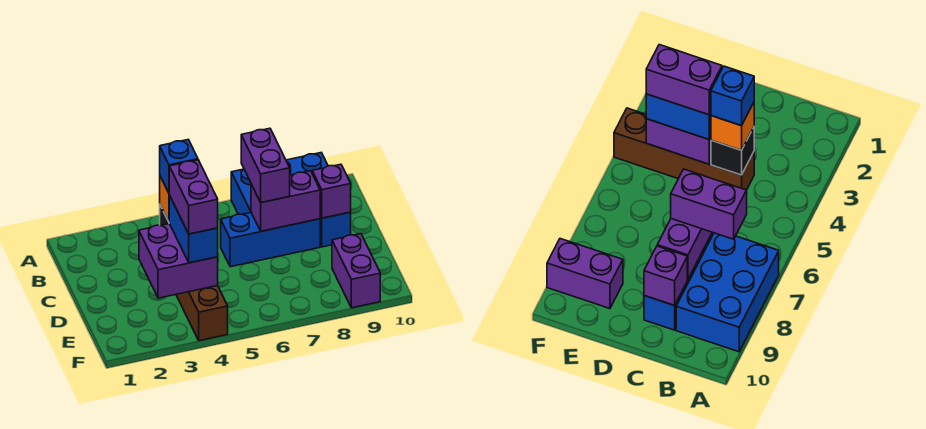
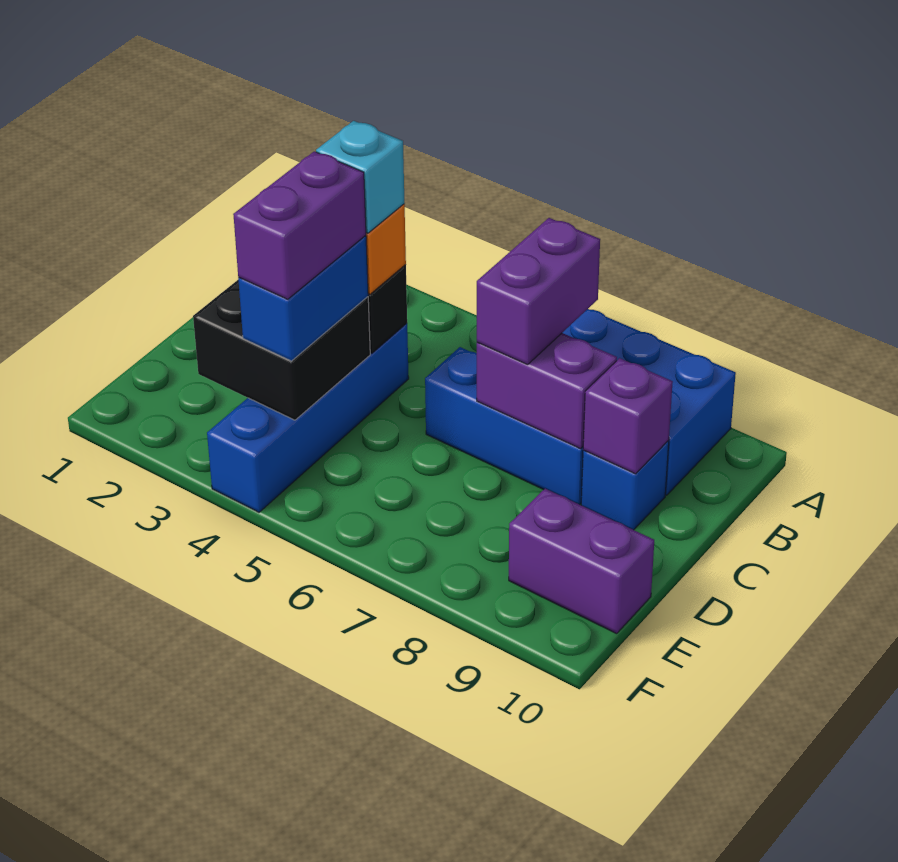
brown 1x4 brick [176,286,228,341] -> blue 1x4 brick [207,323,409,512]
blue 1x1 brick [160,140,198,193] -> cyan 1x1 brick [316,121,404,233]
purple 2x2 brick [139,224,218,298] -> black 2x2 brick [193,280,370,420]
purple 1x2 brick [332,234,380,308] -> purple 1x2 brick turned to [509,489,654,634]

